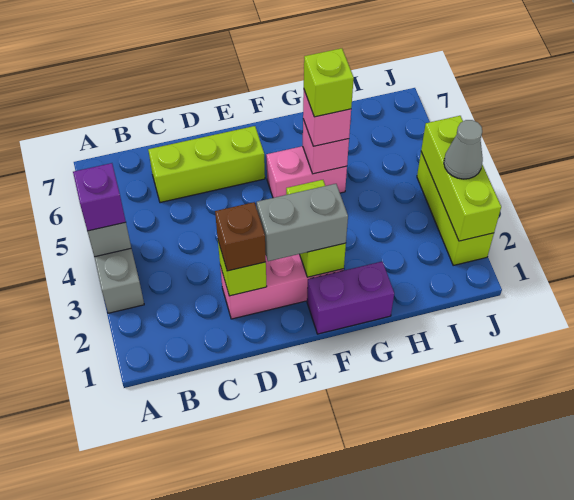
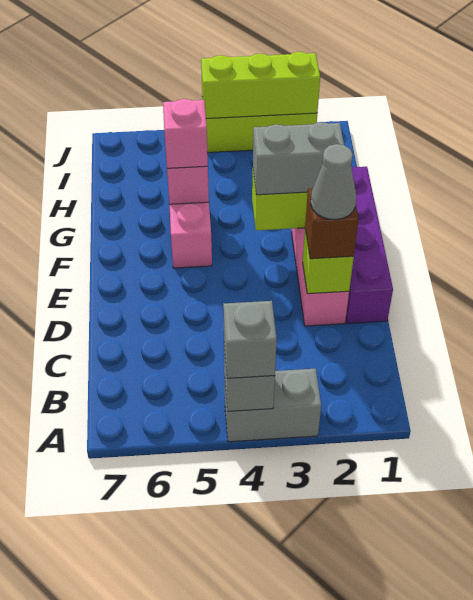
purple 1x1 brick [73,163,126,231] -> grey 1x1 brick [223,301,277,378]
lime 1x3 brick [148,126,265,203] -> none
grey 1x2 brick [257,184,348,261] -> grey 1x2 brick turned to [253,122,344,195]
purple 1x2 brick [307,262,394,334] -> purple 1x4 brick [346,167,393,324]
lime 1x1 brick [304,48,354,117] -> none
grey 1x1 cone [444,120,483,179] -> grey 1x1 cone moved to [311,144,356,220]

